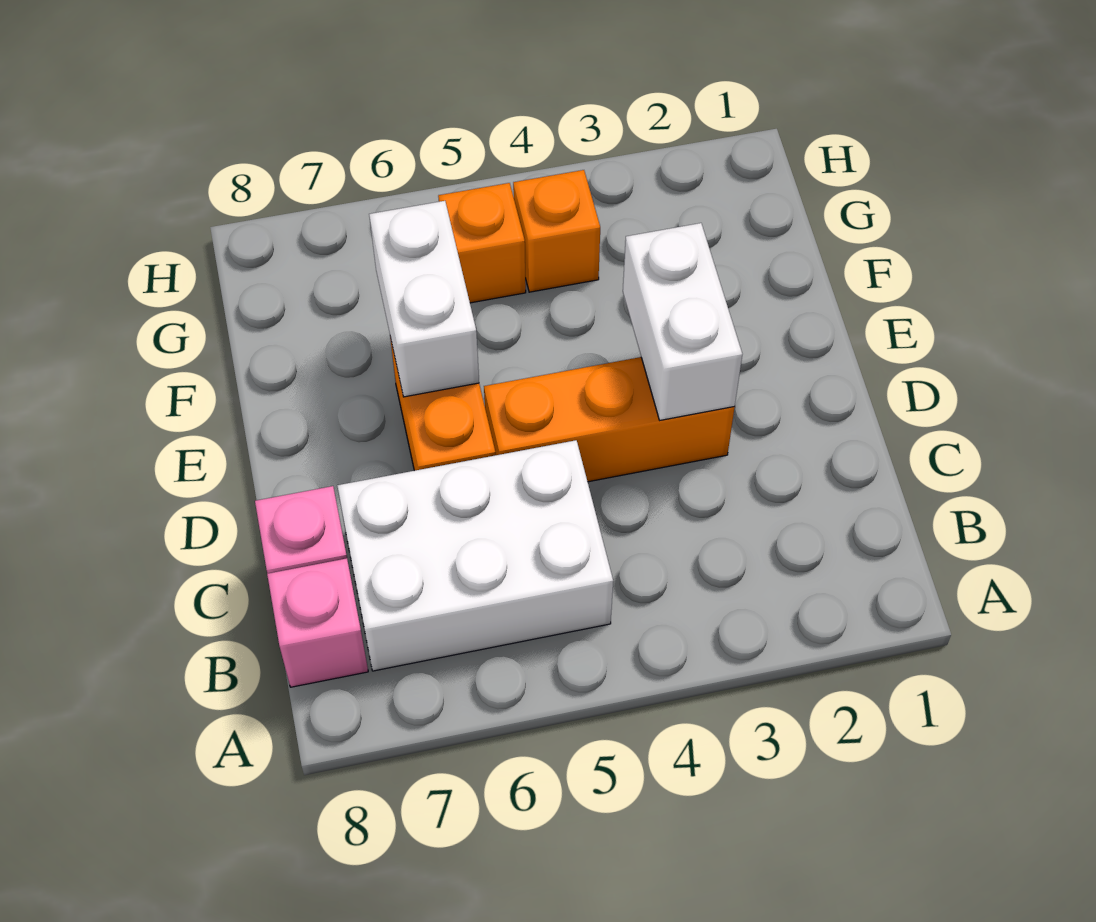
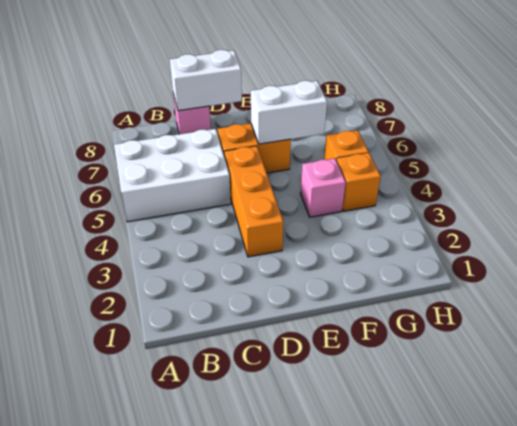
white 2x3 brick [337,440,613,671] -> white 2x3 brick turned to [114,129,231,222]
pink 1x1 brick [267,558,368,687] -> pink 1x1 brick moved to [300,158,346,217]
white 1x2 brick [623,223,742,420] -> white 1x2 brick moved to [170,50,242,111]

